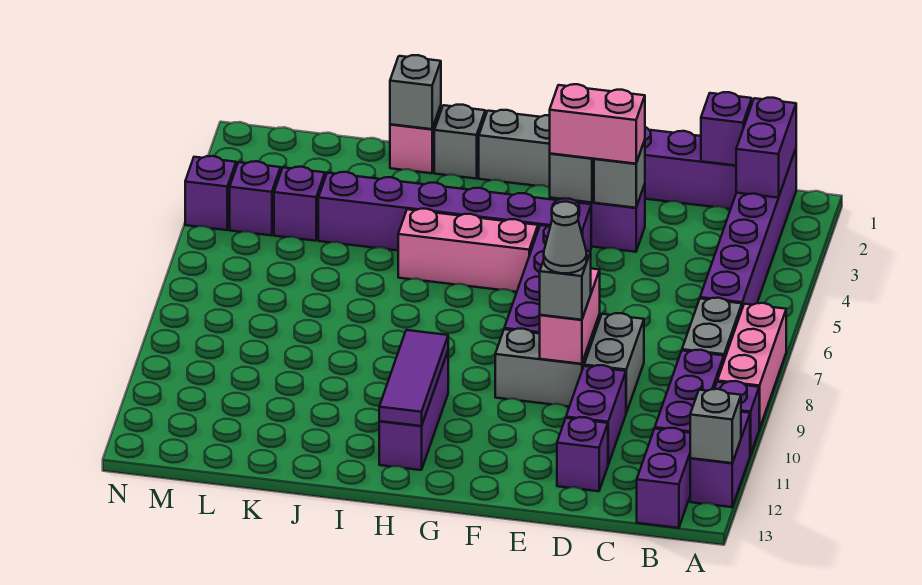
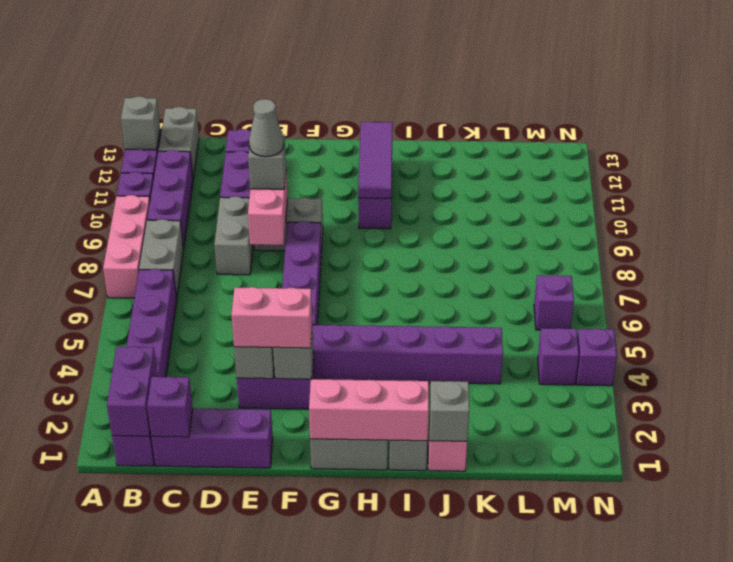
purple 1x2 brick [637,428,691,528] -> grey 1x2 brick [159,107,199,179]
pink 1x3 brick [398,209,538,292] -> pink 1x3 brick moved to [309,379,429,441]
purple 1x1 brick [274,167,325,241] -> purple 1x1 brick moved to [534,275,574,330]

